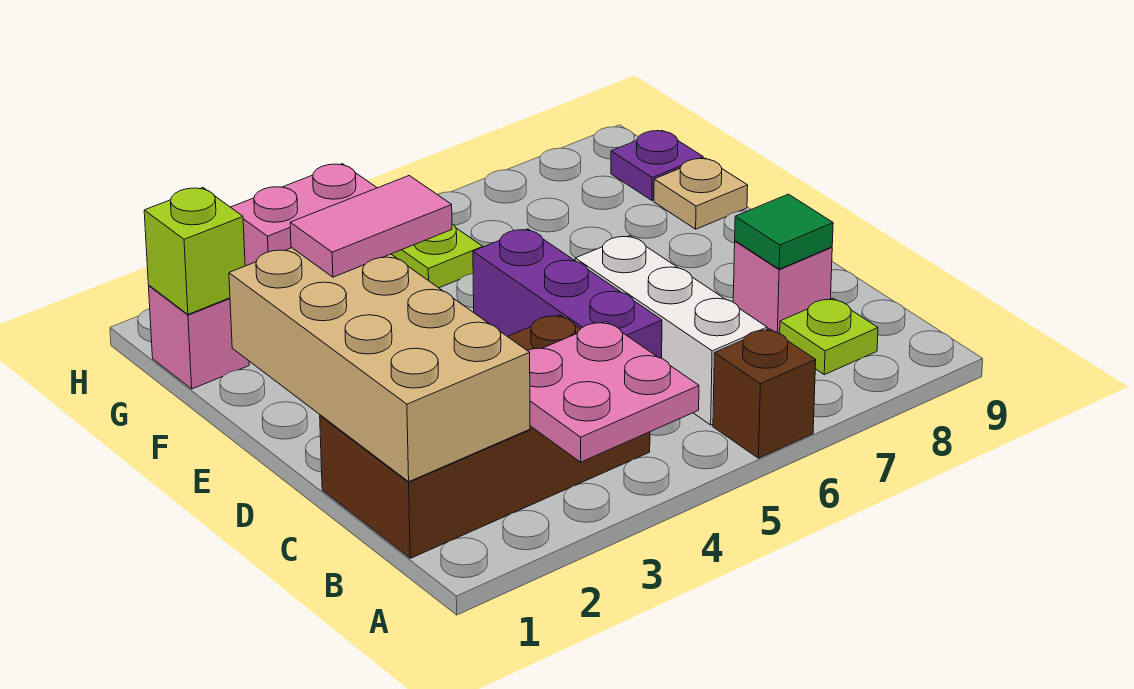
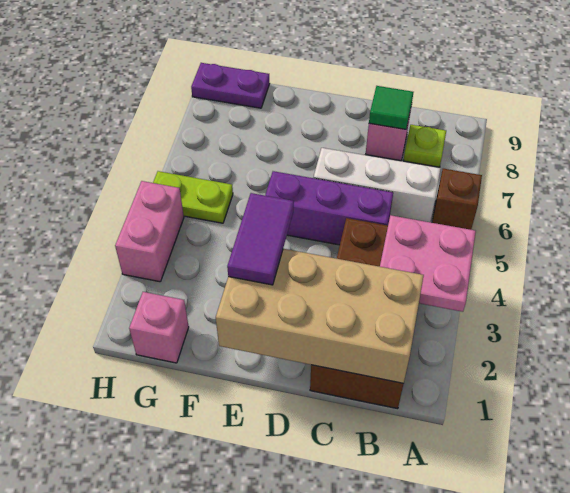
pink 1x2 tile [290,176,452,277] -> purple 1x2 tile [227,193,294,285]
tan 1x1 plate [654,158,748,229] -> none
lime 1x1 brick [144,188,245,314] -> none
purple 1x1 plate [611,131,703,200] -> purple 1x2 plate [191,63,270,108]

